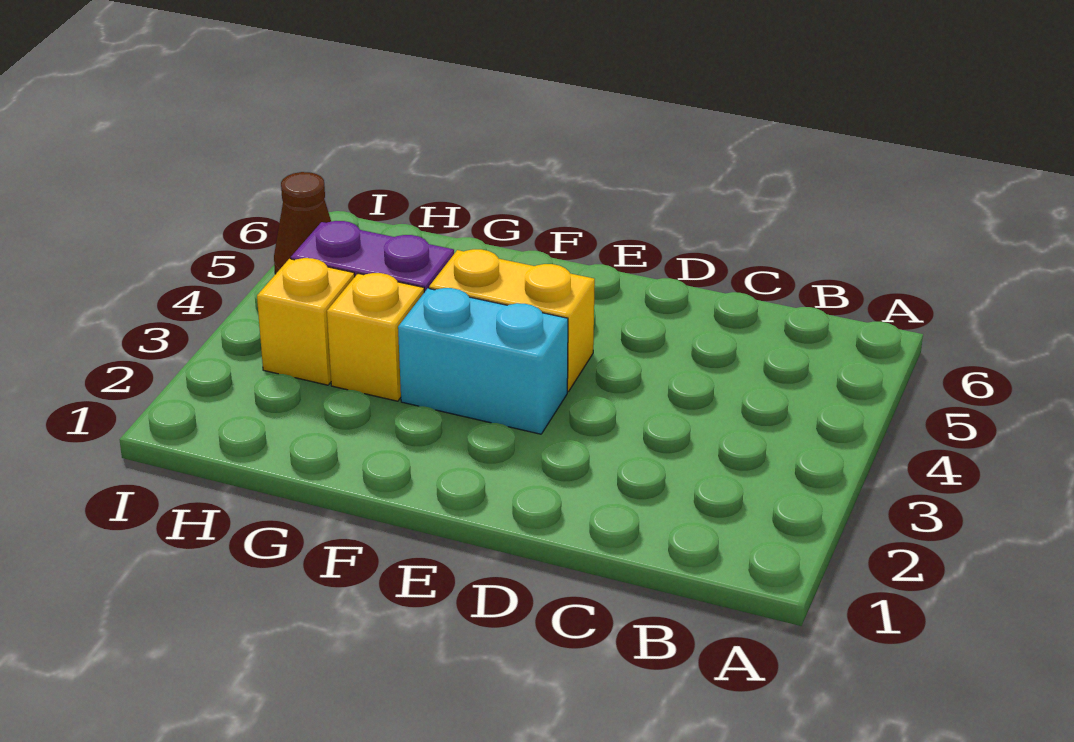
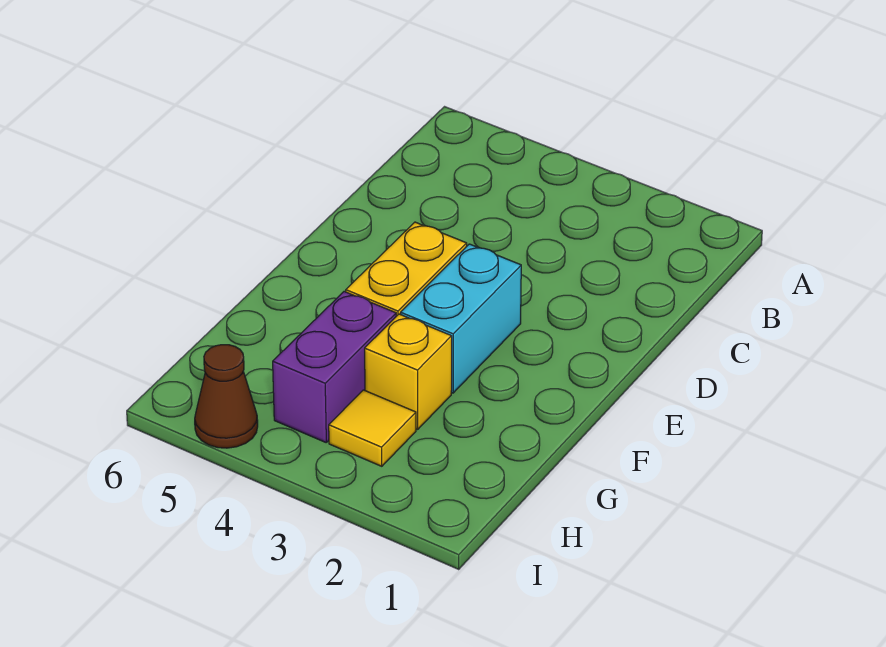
yellow 1x1 brick [257,258,355,385] -> yellow 1x1 tile [329,390,416,466]

